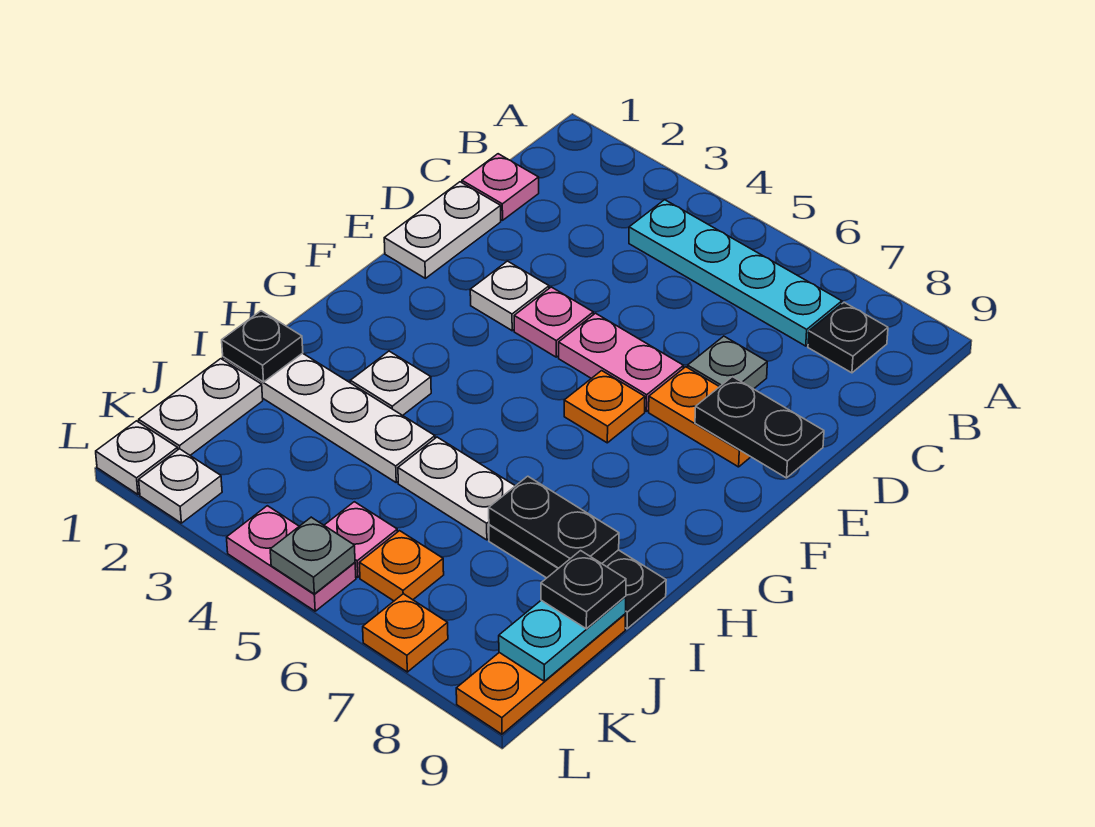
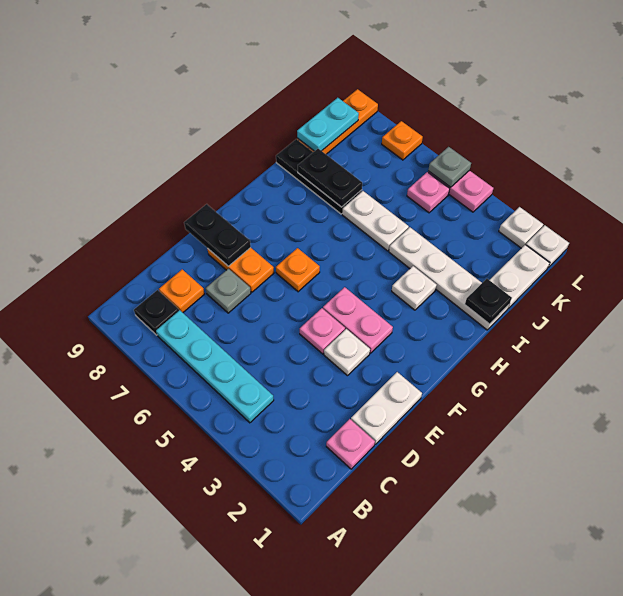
pink 1x2 plate [559,313,684,411] -> pink 1x2 plate moved to [323,287,393,353]
black 1x1 plate [541,551,626,629] -> none
orange 1x1 plate [359,531,444,601] -> orange 1x1 plate moved to [159,269,205,313]

